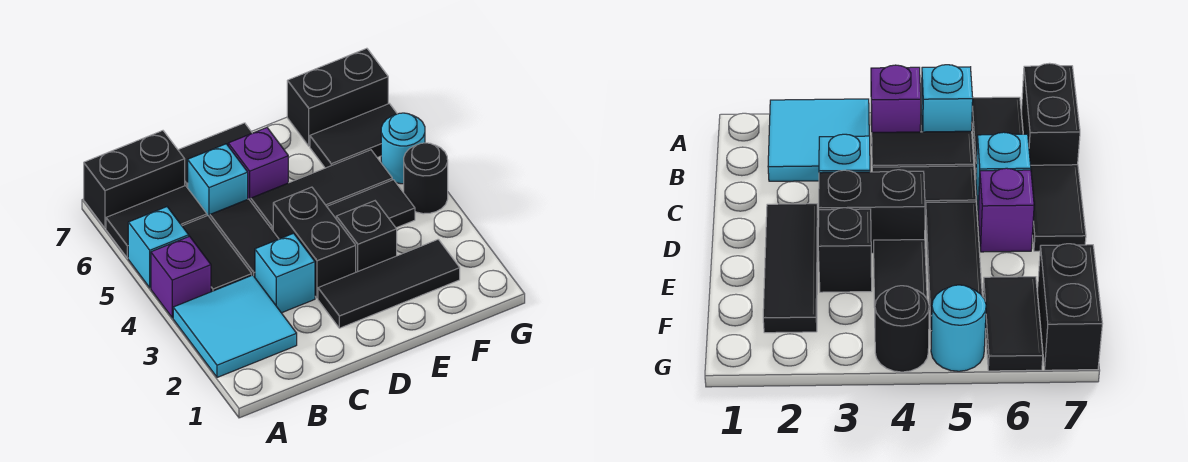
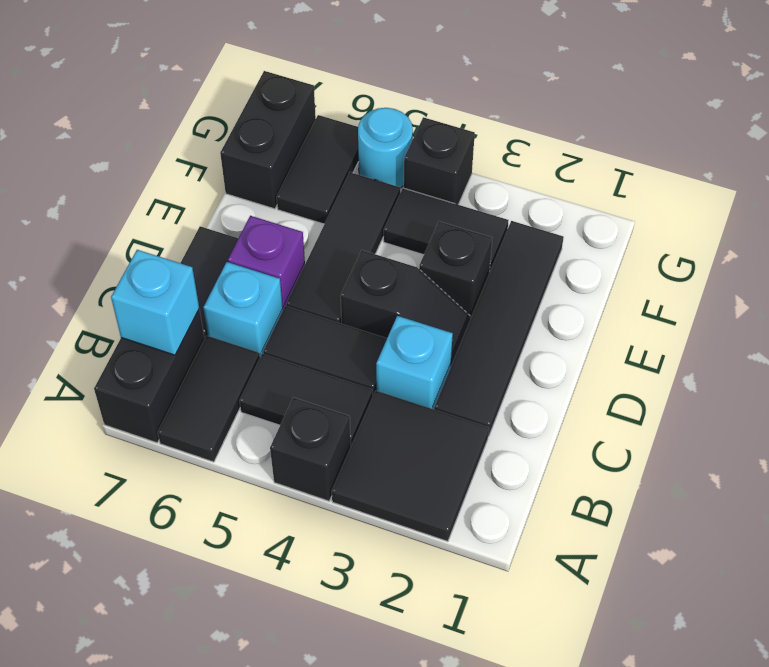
cyan 2x2 tile [173,275,297,377] -> black 2x2 tile [332,391,489,541]
purple 1x1 brick [151,236,211,318] -> black 1x1 brick [270,397,351,501]
cyan 1x1 brick [128,207,189,288] -> cyan 1x1 brick moved to [111,250,199,355]
black 1x3 tile [318,239,460,328] -> black 1x4 tile [434,221,564,436]
black 1x2 brick [273,187,356,298] -> black 1x2 slope [341,250,470,365]
black 1x2 tile [327,180,415,228] -> black 1x2 tile turned to [384,188,509,273]
black 1x1 round brick [404,143,448,214] -> black 1x1 brick [404,117,475,205]

